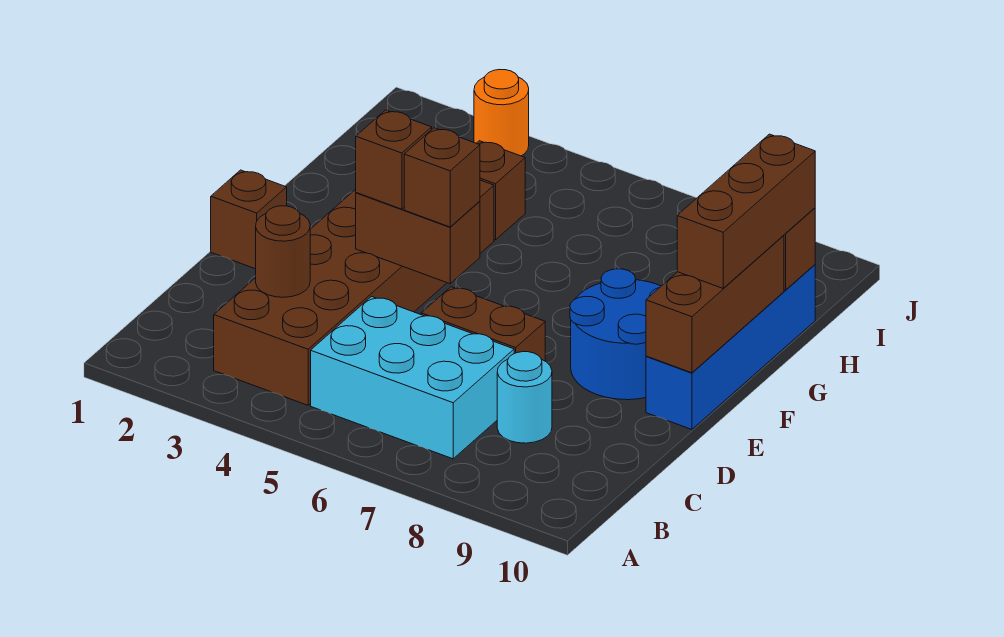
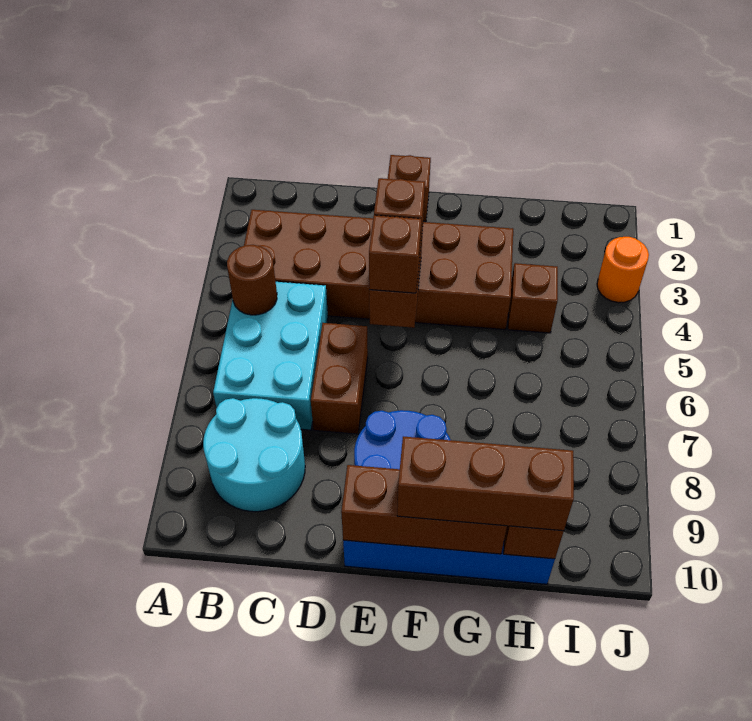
brown 1x1 round brick [256,206,310,297] -> brown 1x1 round brick moved to [227,245,277,315]
cyan 1x1 round brick [497,352,552,443] -> cyan 2x2 round brick [203,398,305,512]

